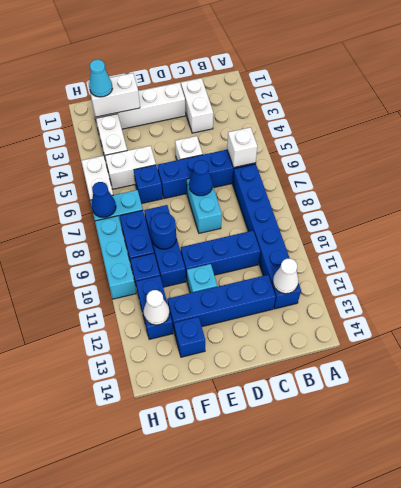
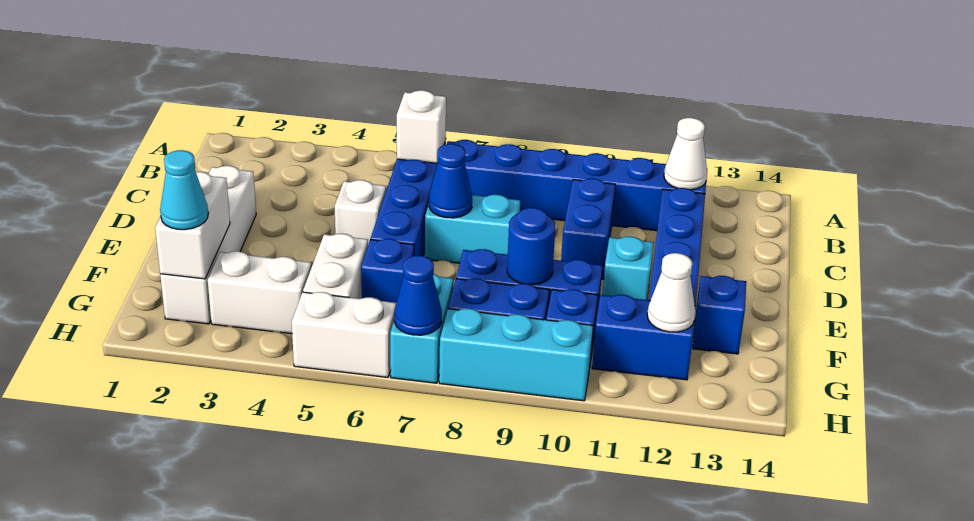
white 1x2 brick [181,78,213,133] -> none
blue 1x3 brick [181,231,260,280] -> blue 1x2 brick [561,178,615,279]

